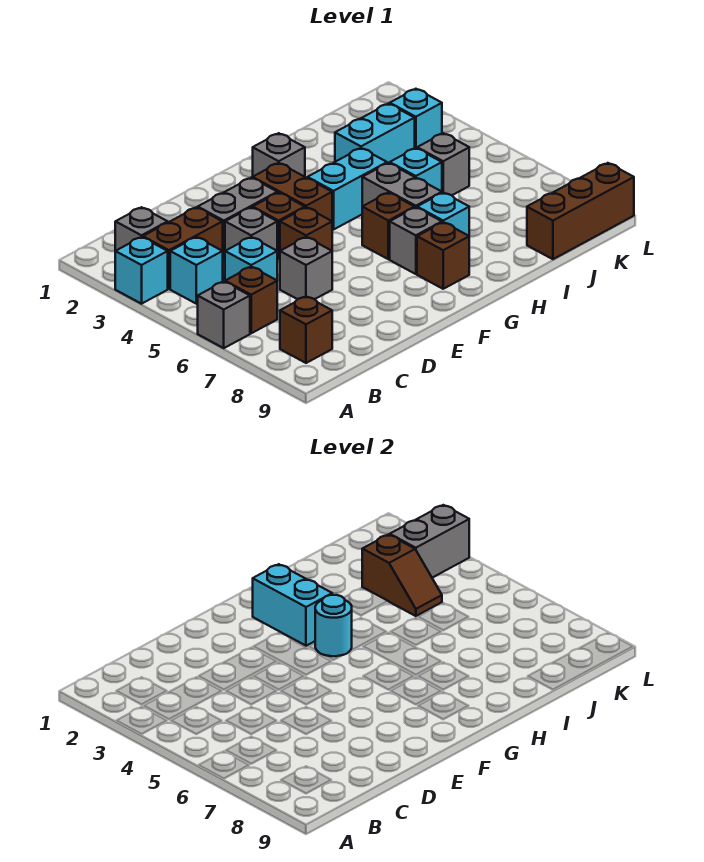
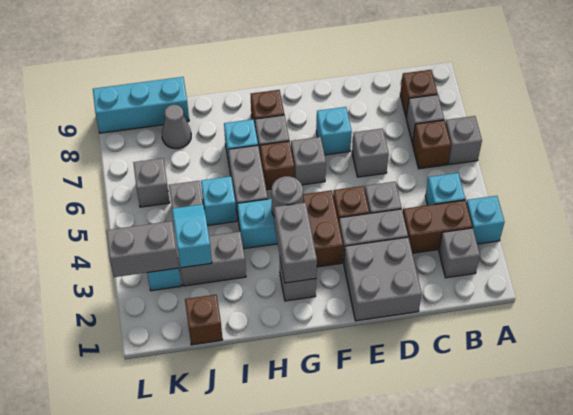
none -> grey 1x1 brick [406,95,444,143]
cyan 1x1 brick [225,237,277,280] -> cyan 1x1 brick moved to [316,107,352,155]
none -> grey 2x2 brick [344,237,422,321]
brown 1x1 brick [280,207,332,251] -> brown 1x1 brick moved to [185,295,223,345]
none -> grey 1x1 brick [291,137,326,185]
cyan 1x2 brick [253,564,332,646] -> grey 1x2 brick [274,203,317,283]
cyan 1x1 round brick [315,595,352,656] -> grey 1x1 round brick [272,176,303,216]
cyan 1x2 brick [335,104,415,163] -> grey 1x2 brick [180,232,246,286]
brown 1x2 slope [362,535,442,616] -> cyan 1x2 slope [172,204,212,268]
none -> grey 1x1 cone [162,105,191,149]
brown 1x3 brick [527,163,634,259] -> cyan 1x3 brick [93,77,189,133]
none -> grey 1x1 brick [133,158,170,207]

